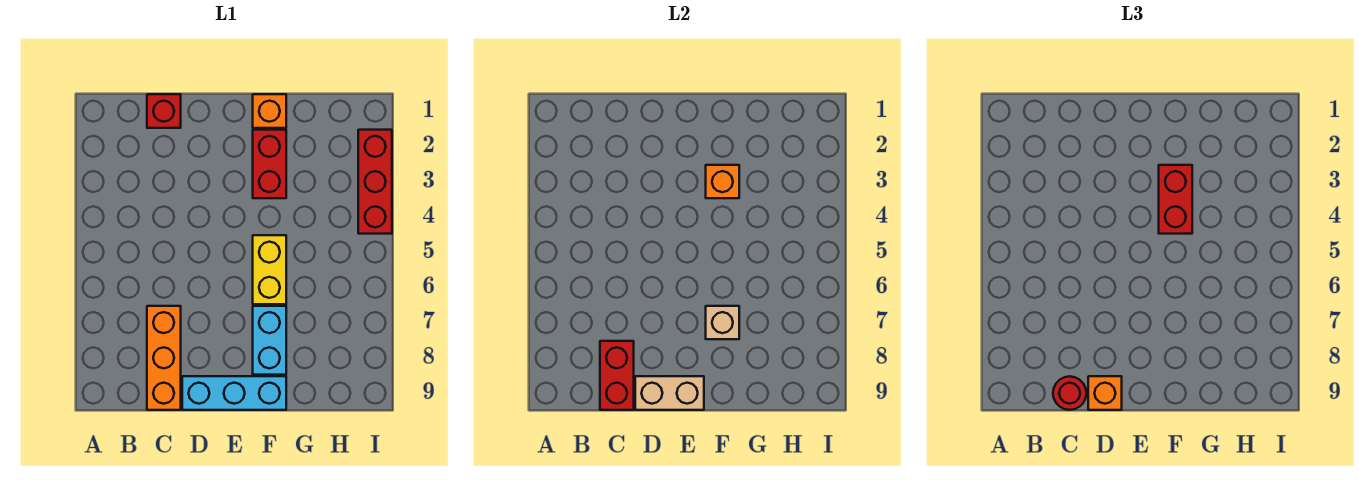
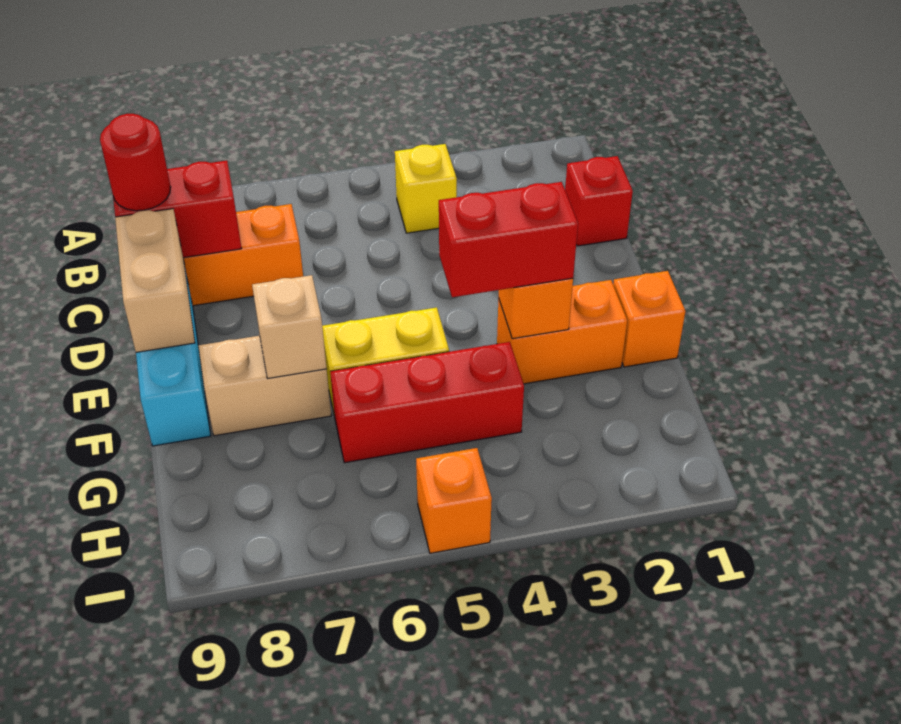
none -> yellow 1x1 brick [395,144,457,233]
orange 1x1 brick [1088,376,1122,410] -> orange 1x1 brick moved to [416,448,492,553]
red 1x2 brick [253,130,286,198] -> orange 1x2 brick [497,280,627,384]
cyan 1x2 brick [253,306,286,375] -> tan 1x2 brick [198,336,331,436]
red 1x3 brick [358,130,392,234] -> red 1x3 brick moved to [330,342,524,463]

